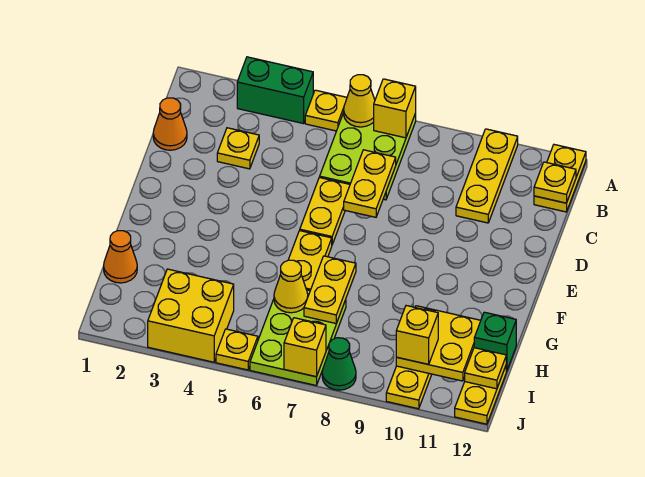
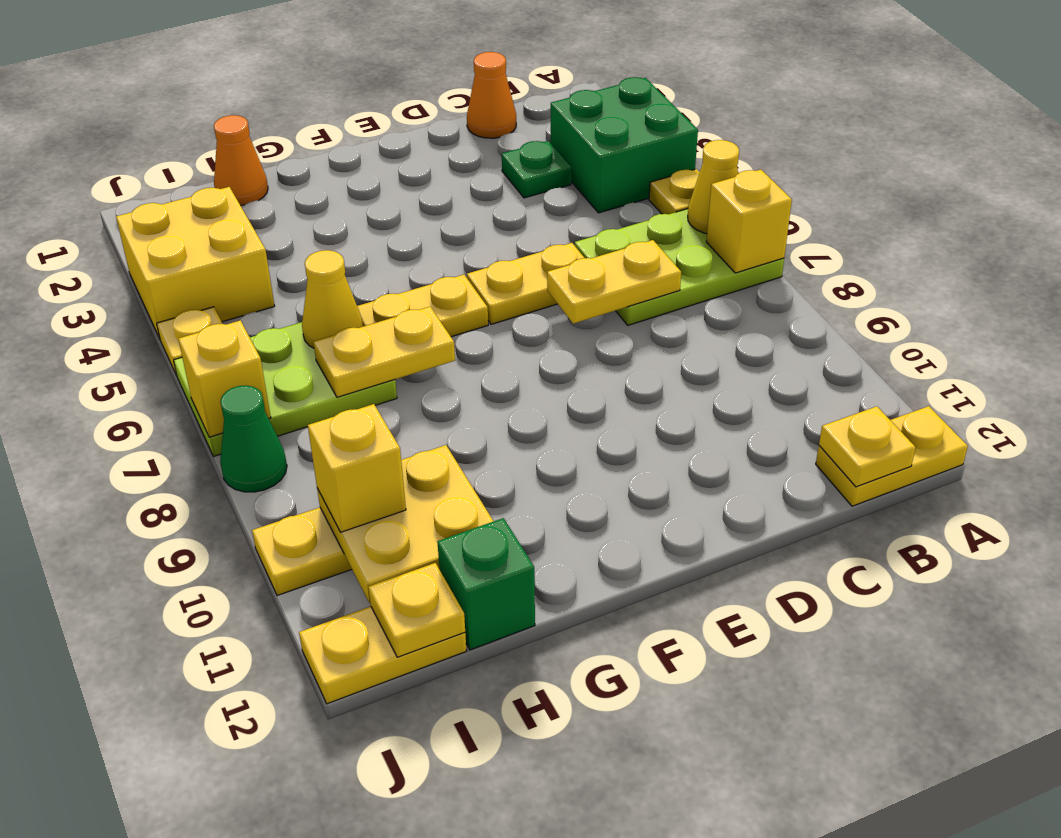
green 1x2 brick [237,57,313,124] -> green 2x2 brick [551,77,698,213]
yellow 1x3 plate [456,129,518,223] -> none
yellow 1x1 plate [217,128,259,169] -> green 1x1 plate [502,141,571,198]

